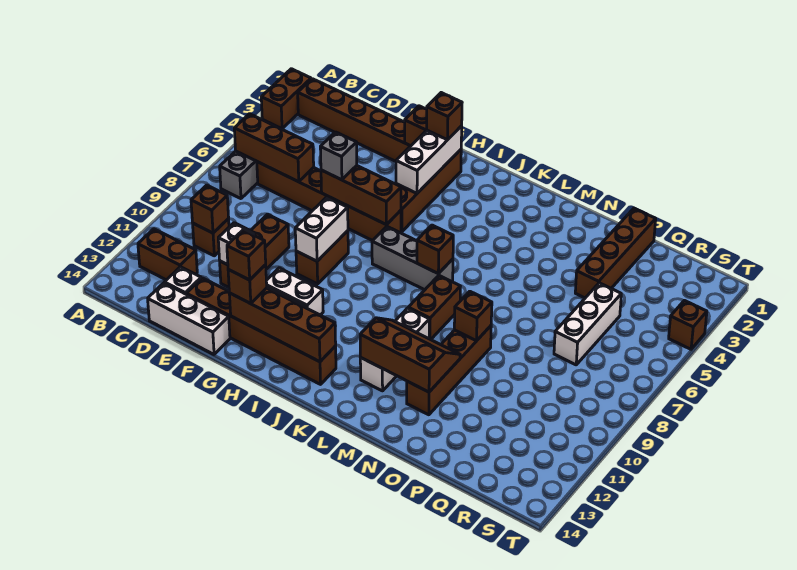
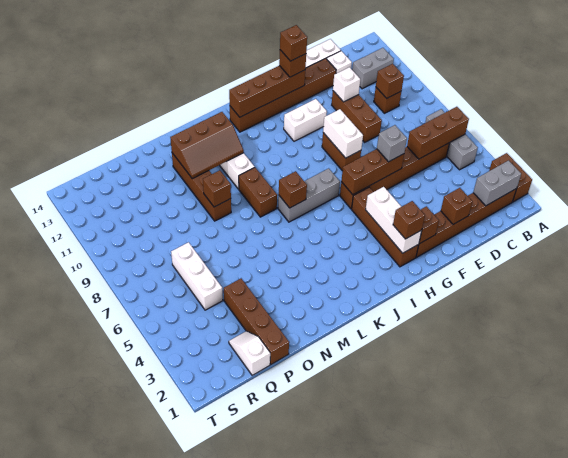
none -> grey 1x2 brick [473,160,521,206]
brown 1x2 brick [138,229,197,280] -> grey 1x2 brick [352,48,394,89]
none -> white 1x2 slope [229,331,270,375]
brown 1x1 brick [669,300,707,349] -> brown 1x1 brick moved to [441,188,472,224]

